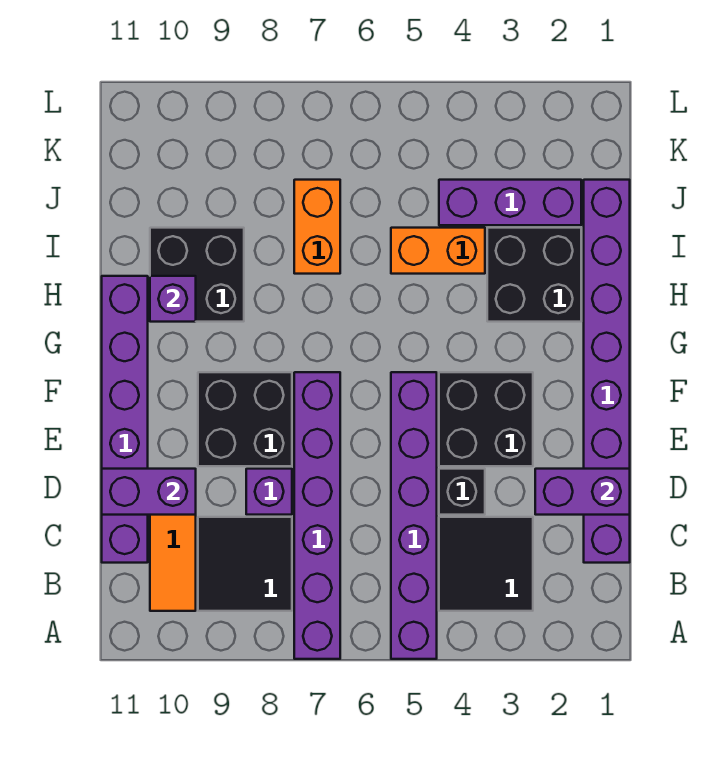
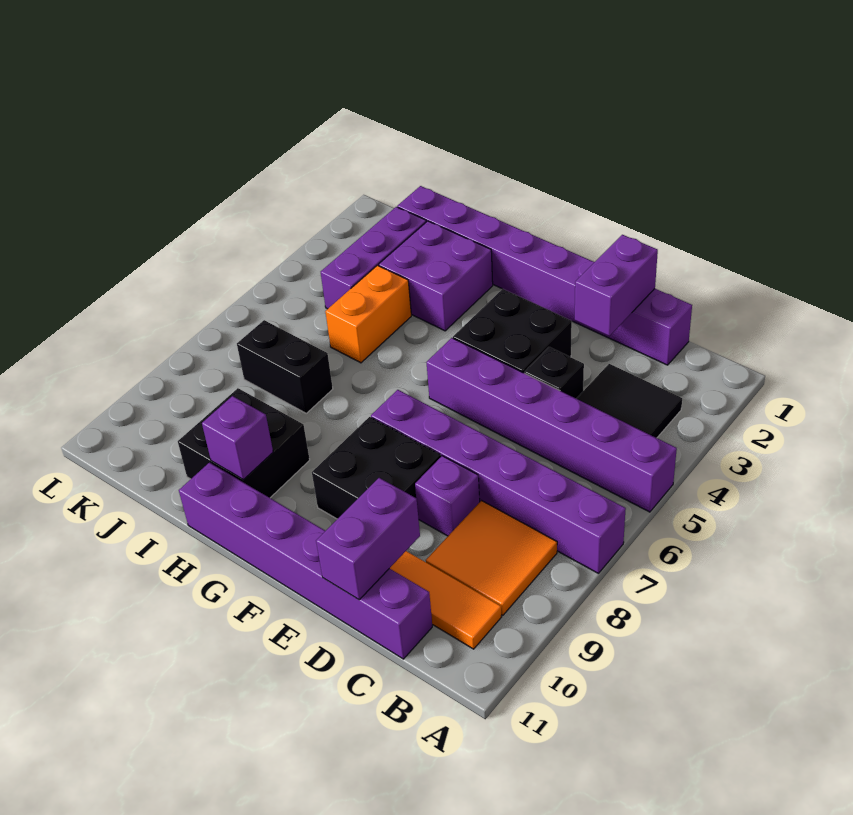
black 2x2 tile [198,517,292,611] -> orange 2x2 tile [426,501,557,615]
black 2x2 brick [487,228,581,322] -> purple 2x2 brick [379,221,493,331]
orange 1x2 brick [294,180,340,274] -> black 1x2 brick [237,320,333,413]

